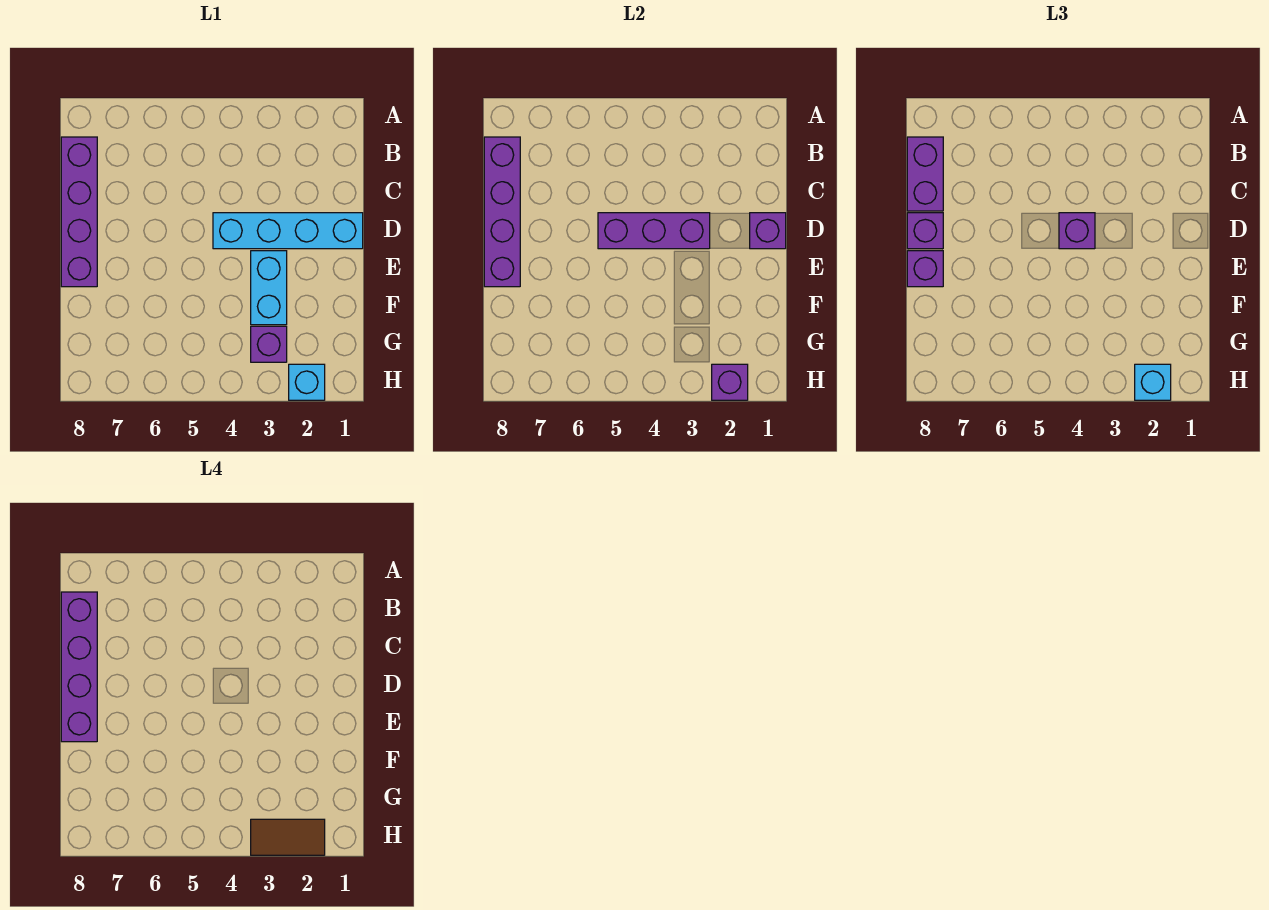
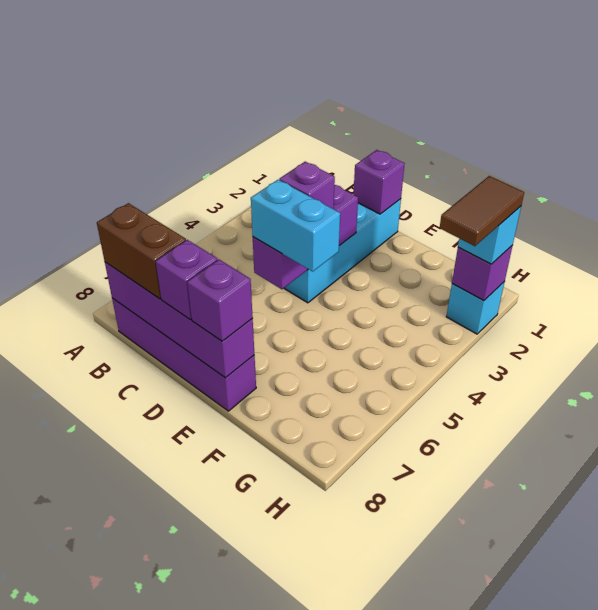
purple 1x2 brick [907,137,943,211] -> brown 1x2 brick [97,203,186,299]
purple 1x4 brick [61,592,97,742] -> none
cyan 1x2 brick [251,251,287,325] -> cyan 1x2 brick moved to [251,180,340,271]
purple 1x1 brick [251,326,287,362] -> none

